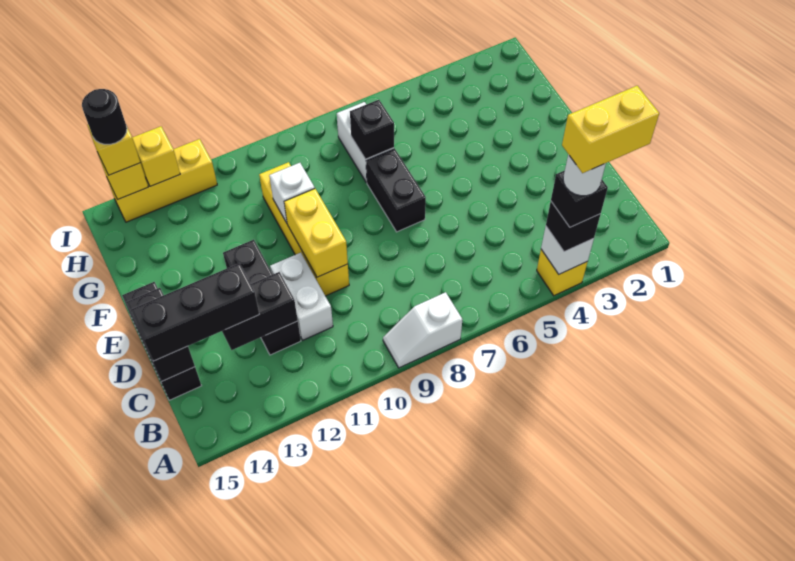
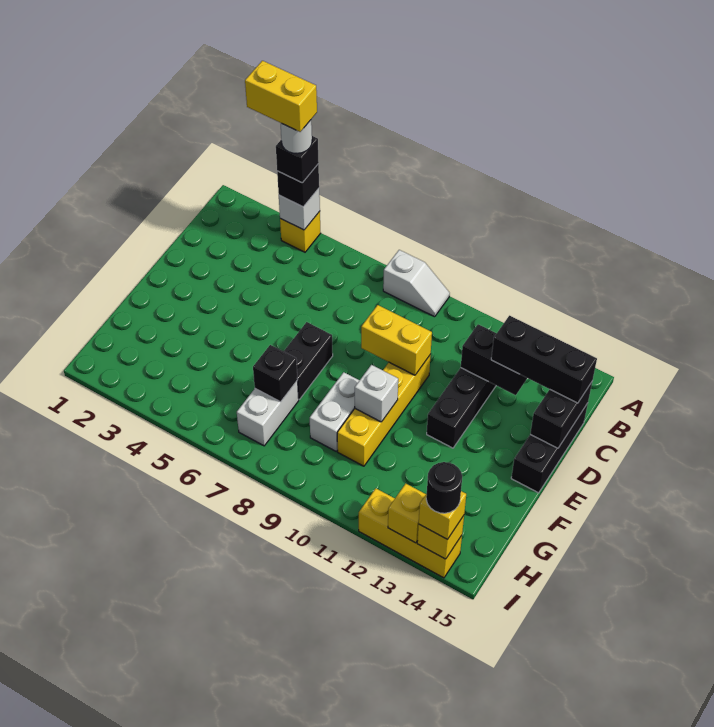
white 1x2 brick [270,253,333,340] -> white 1x2 brick moved to [310,372,360,451]
yellow 1x2 brick [284,189,348,277] -> yellow 1x2 brick turned to [361,305,432,375]

